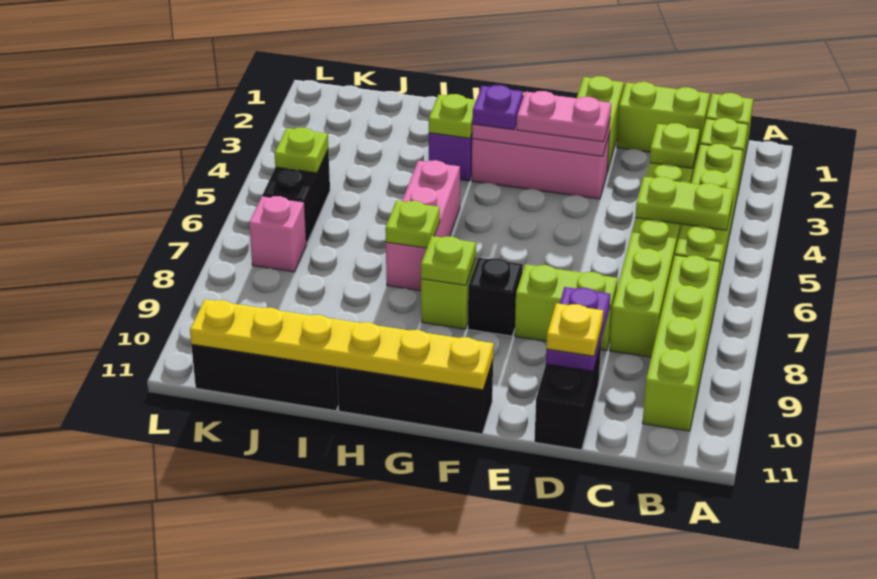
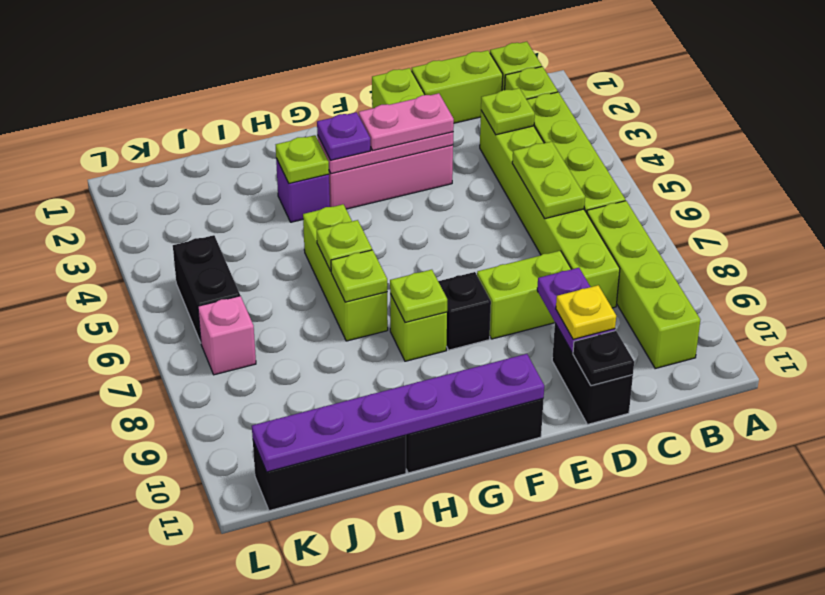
lime 1x2 plate [635,177,733,230] -> lime 1x2 plate turned to [512,141,585,219]
none -> black 1x1 plate [573,331,634,386]
yellow 1x6 plate [190,299,494,390] -> purple 1x6 plate [252,354,544,472]
pink 1x3 brick [386,160,460,291] -> lime 1x3 brick [303,204,388,341]
lime 1x1 plate [274,128,328,173] -> lime 1x1 plate moved to [317,220,372,271]

